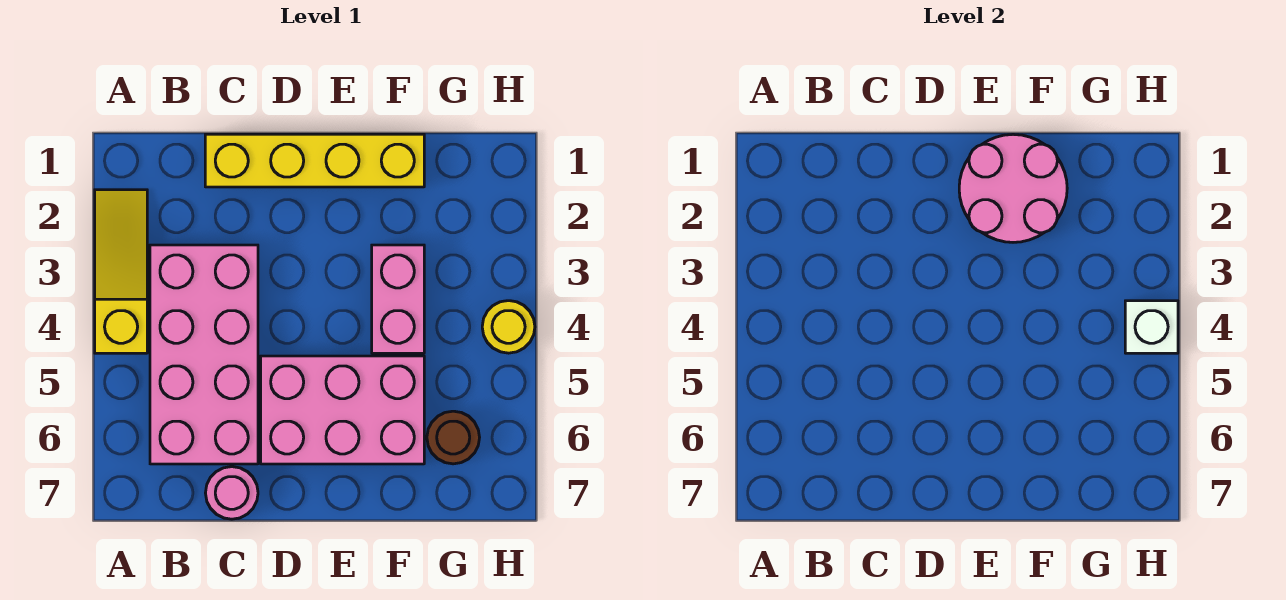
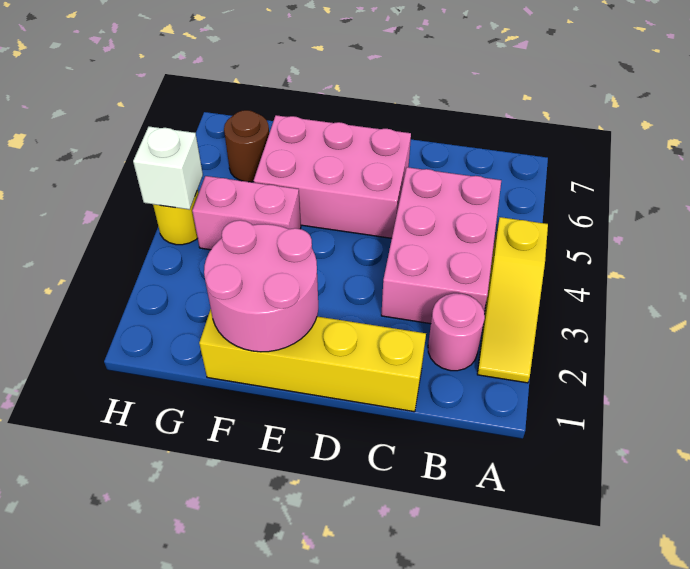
pink 2x4 brick [150,245,258,464] -> pink 2x3 brick [381,167,501,324]
pink 1x1 round brick [206,467,258,519] -> pink 1x1 round brick moved to [428,293,485,371]
pink 1x2 brick [372,245,424,353] -> pink 1x2 brick turned to [192,176,301,250]

